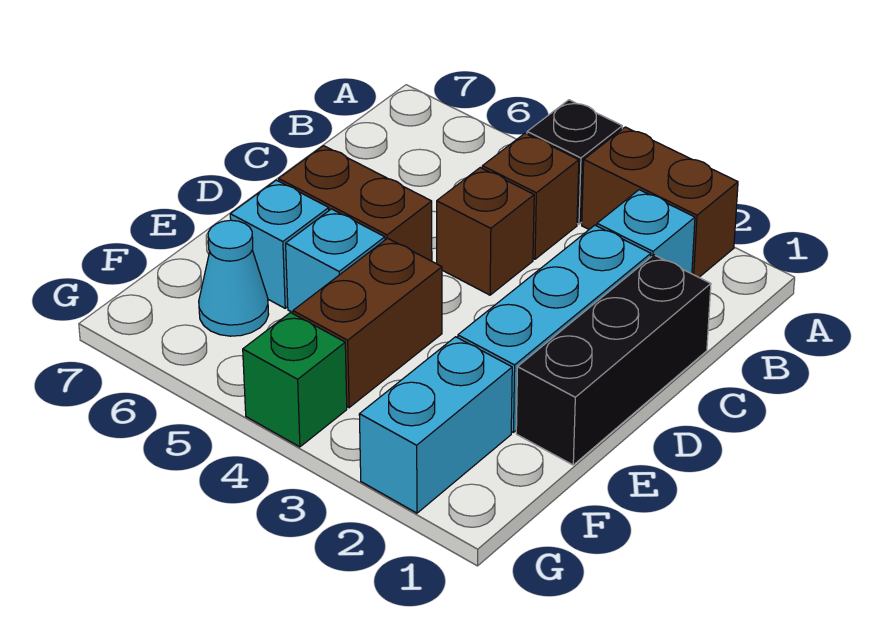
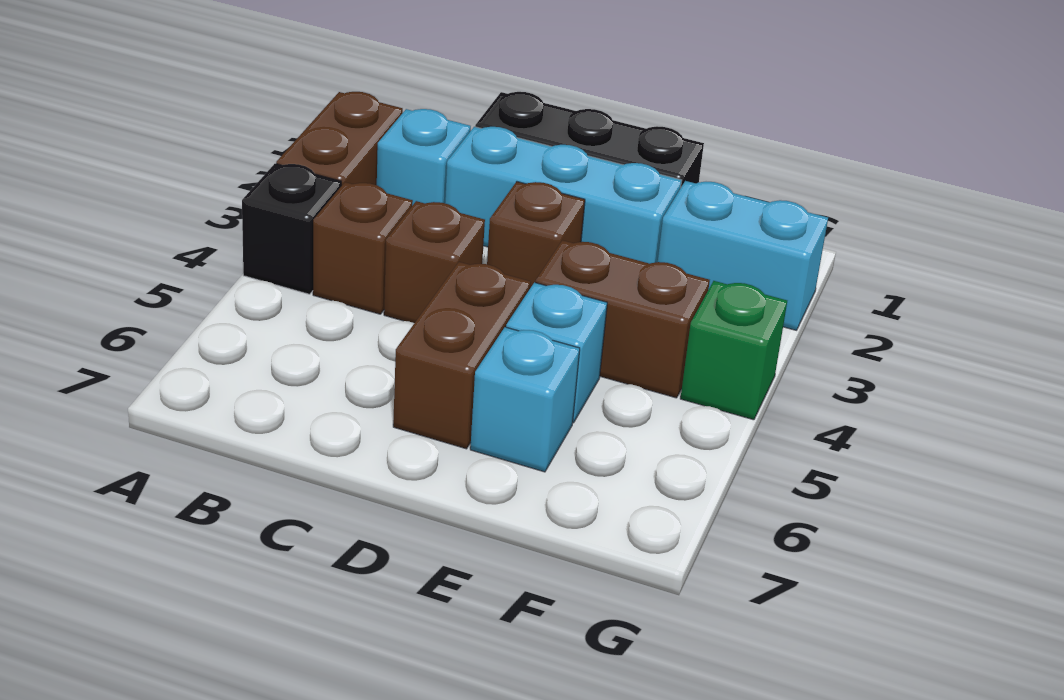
none -> brown 1x1 brick [487,182,585,288]
cyan 1x1 cone [199,220,269,336] -> none

